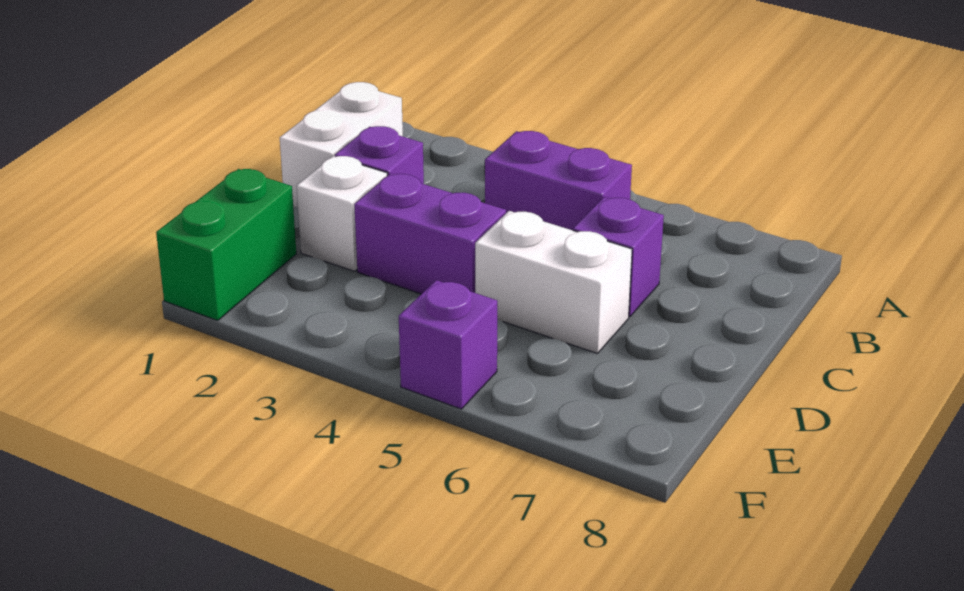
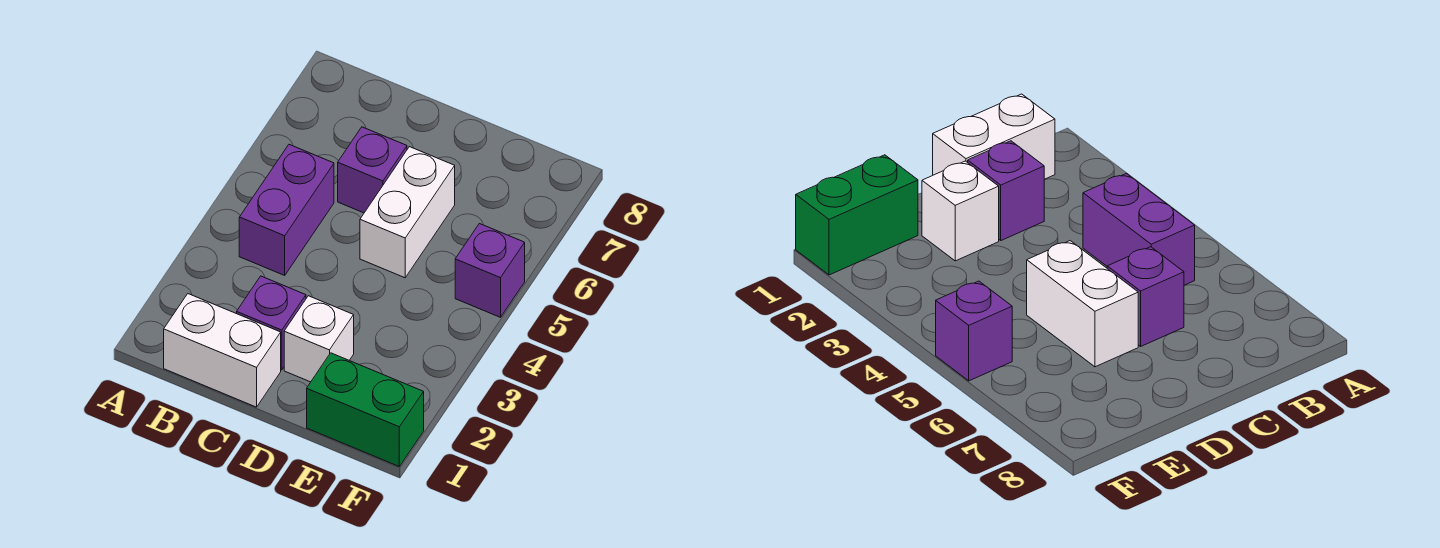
purple 1x2 brick [354,174,506,294] -> none

